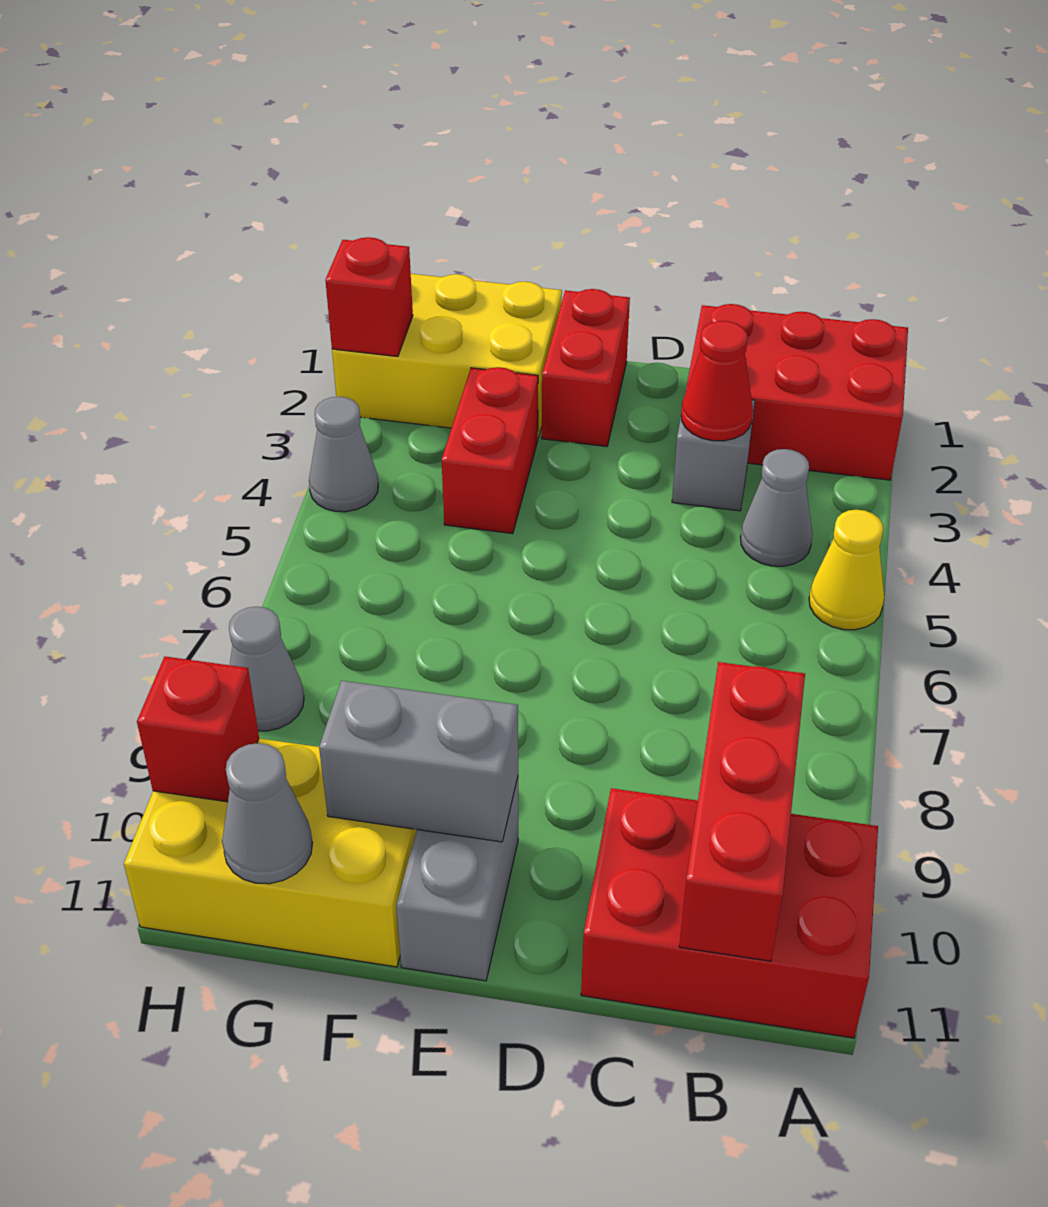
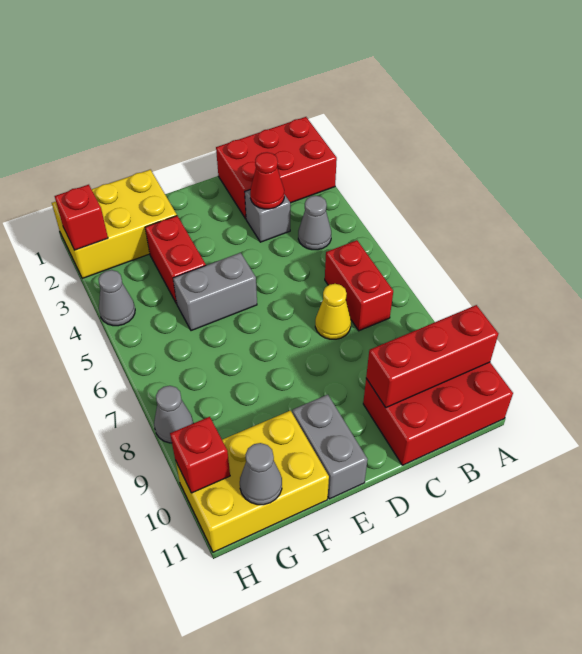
yellow 1x1 cone [809,510,884,630] -> yellow 1x1 cone moved to [315,284,351,339]
red 1x3 brick [679,662,805,961] -> red 1x3 brick turned to [366,305,498,408]
red 1x2 brick [542,289,630,447] -> red 1x2 brick moved to [325,240,393,331]
grey 1x2 brick [319,681,518,842] -> grey 1x2 brick moved to [173,253,257,331]

